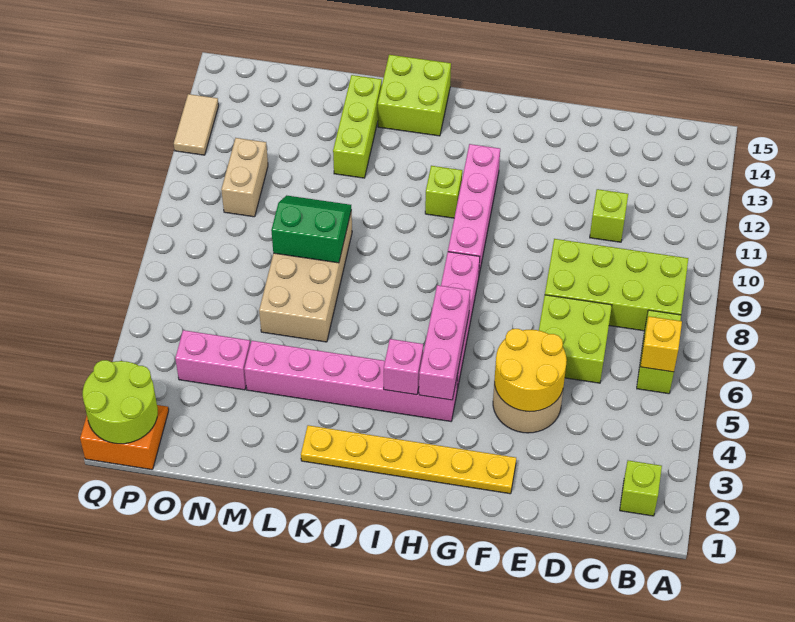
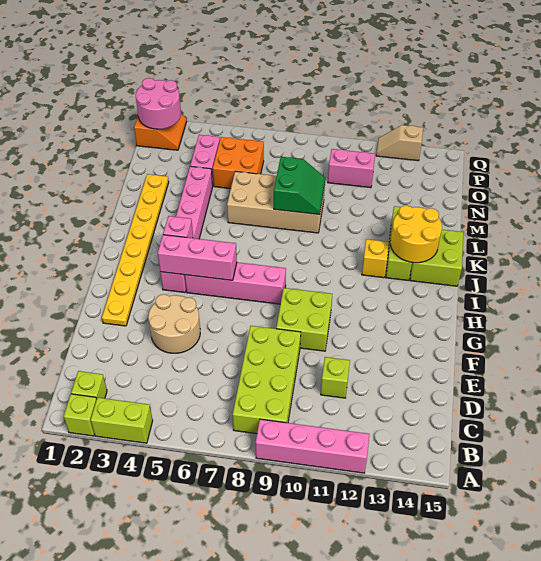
lime 1x2 brick [637,310,681,394] -> lime 1x2 brick moved to [91,398,153,443]
yellow 1x1 brick [640,316,682,372] -> yellow 1x1 brick moved to [362,239,389,278]
lime 2x2 brick [539,295,612,383] -> lime 2x2 brick moved to [276,288,332,351]
yellow 2x2 round brick [494,329,567,412] -> yellow 2x2 round brick moved to [390,205,442,263]
yellow 1x6 plate [301,425,516,494] -> yellow 1x8 plate [102,174,169,326]
pink 1x4 brick [448,144,500,274] -> pink 1x4 brick moved to [256,419,369,473]
lime 1x1 brick [425,166,462,218] -> lime 1x1 brick moved to [64,394,97,436]
lime 1x3 brick [333,75,382,178] -> lime 1x3 brick turned to [386,206,412,281]
none -> orange 2x2 brick [213,137,264,189]
tan 1x2 brick [221,138,268,217] -> pink 1x2 brick [328,149,375,188]
lime 2x2 round brick [83,360,158,444] -> pink 2x2 round brick [136,78,181,129]
tan 1x2 tile [174,94,219,155] -> tan 1x2 slope [376,125,423,161]

